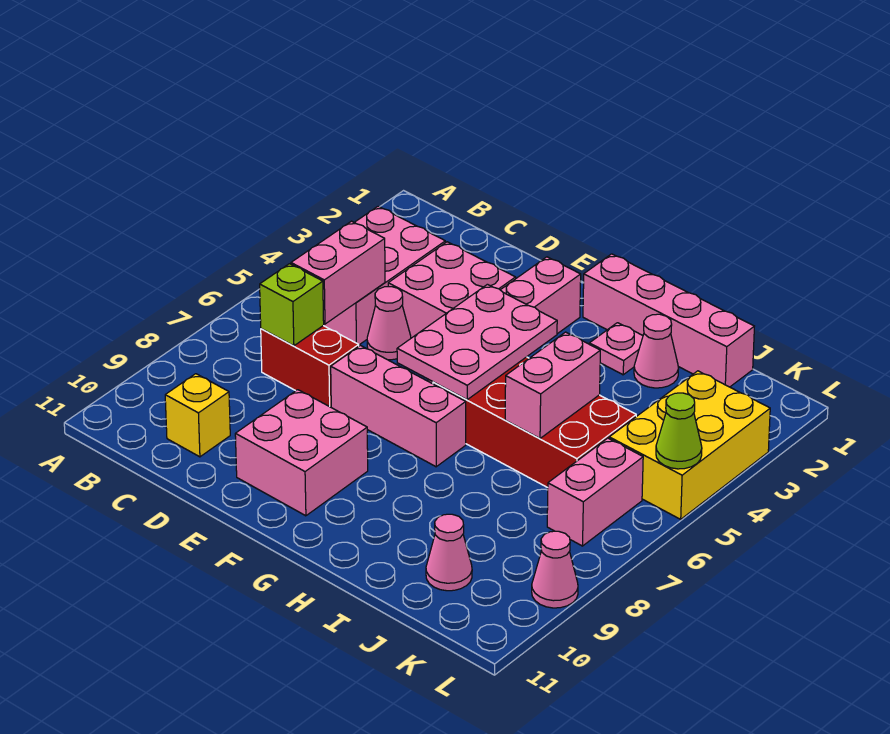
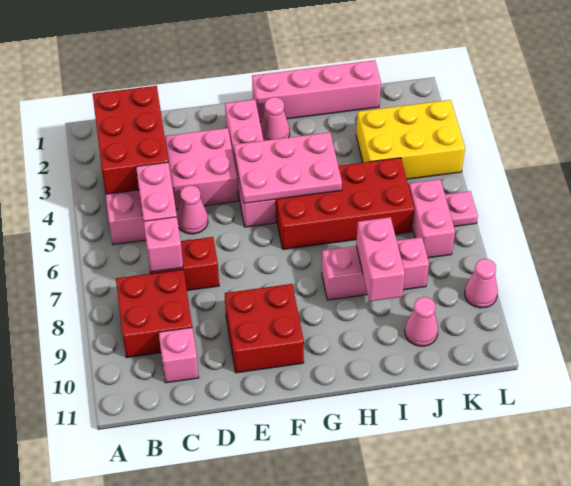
none -> red 2x3 brick [93,86,168,194]
none -> red 2x2 brick [116,269,192,358]
lime 1x1 brick [260,264,324,346] -> pink 1x1 brick [144,217,183,272]
yellow 1x1 brick [165,374,230,457] -> pink 1x1 brick [159,328,199,383]
pink 1x3 brick [331,345,466,467] -> pink 1x3 brick moved to [322,237,429,300]
pink 2x2 brick [235,390,368,516] -> red 2x2 brick [225,284,304,373]
pink 2x3 plate [397,284,557,400] -> pink 2x3 plate turned to [234,132,342,203]
pink 1x1 plate [589,323,643,375] -> pink 1x1 plate moved to [445,191,478,227]
pink 1x1 cone [634,314,679,388] -> pink 1x1 cone moved to [261,97,290,141]
pink 1x2 brick [505,332,600,438] -> pink 1x2 brick moved to [356,217,405,301]
yellow 2x3 brick [609,371,770,519] -> yellow 2x3 brick turned to [356,100,465,179]
lime 1x1 cone [656,393,702,469] -> none

